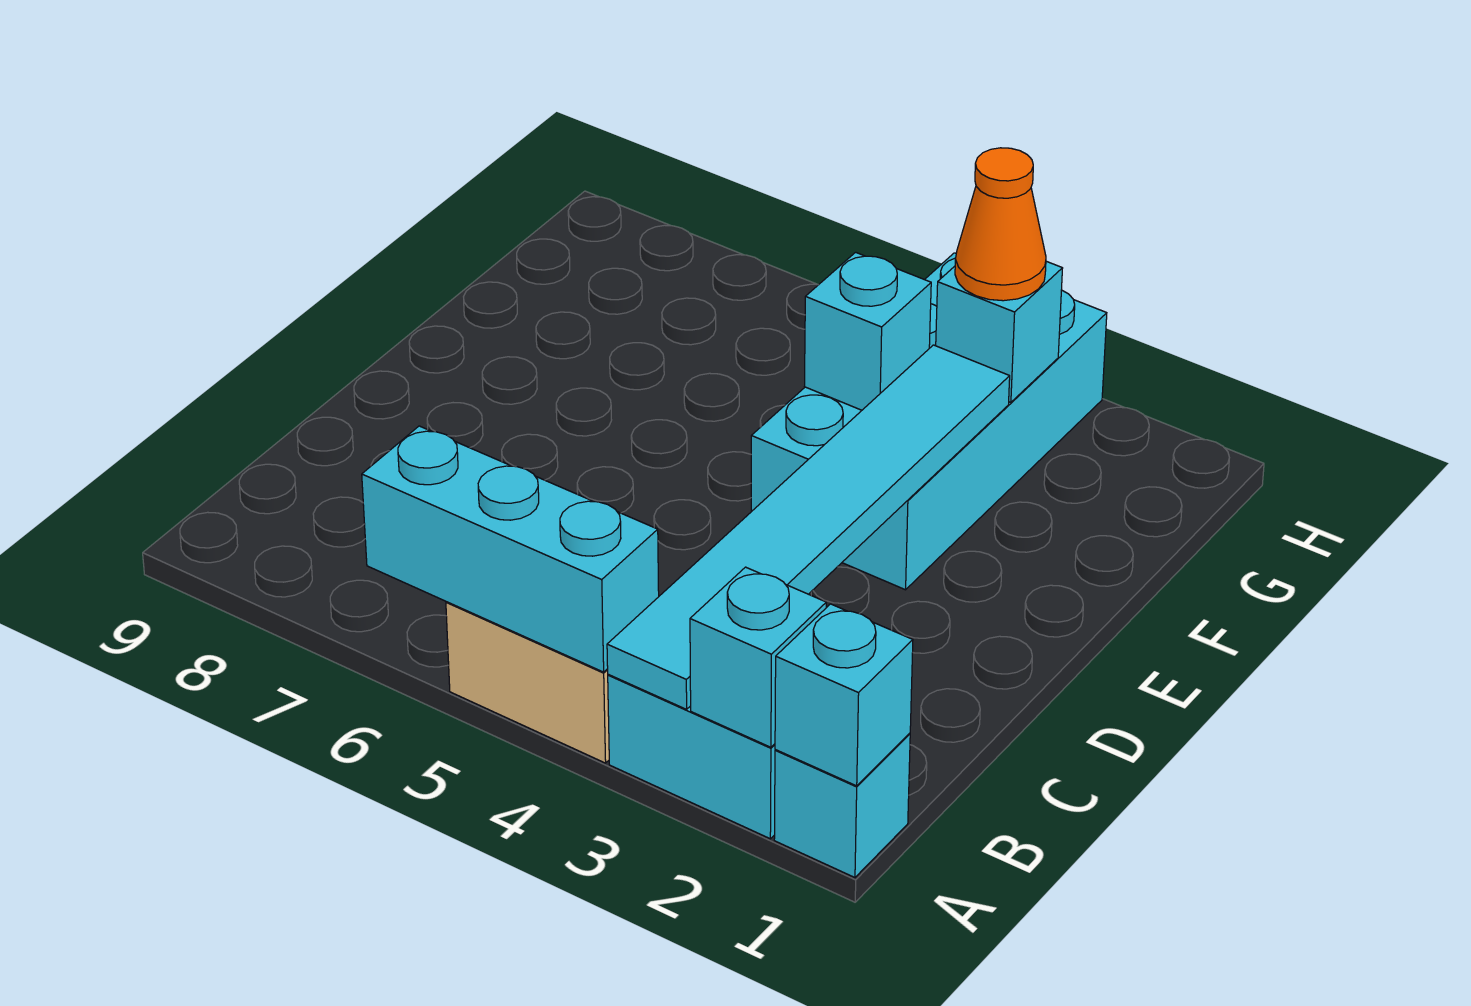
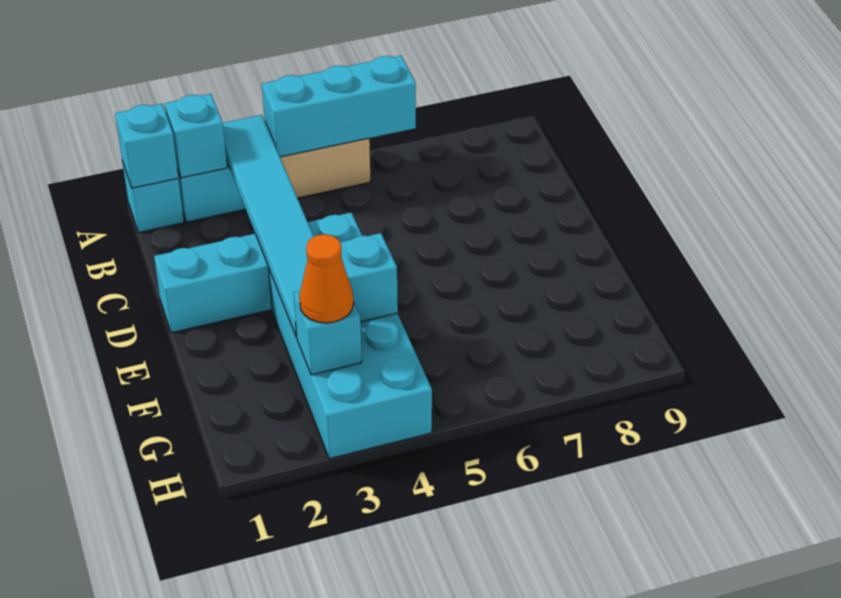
none -> cyan 1x4 brick [154,213,362,333]

